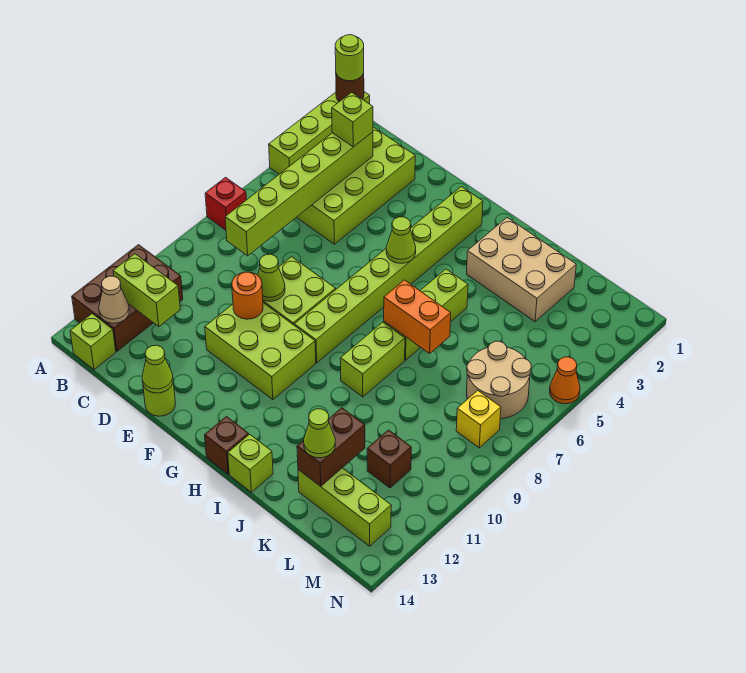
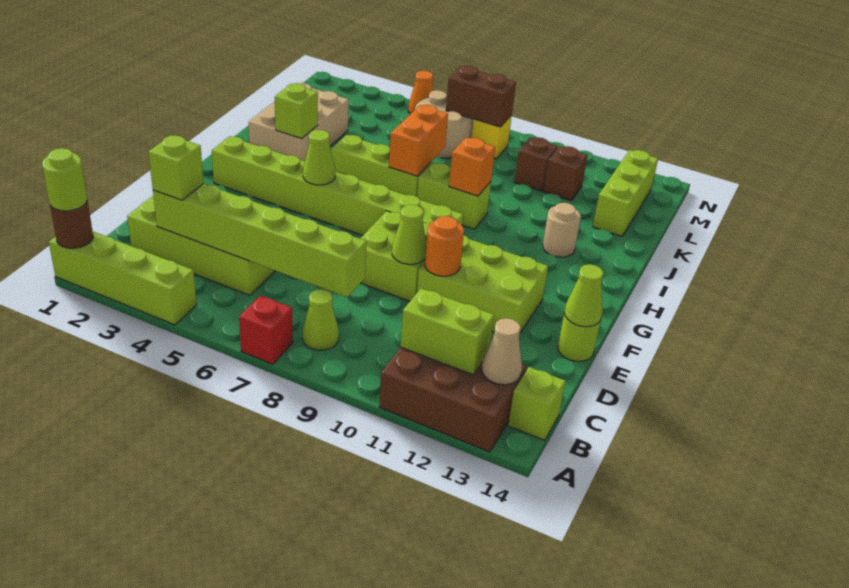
lime 1x2 brick [113,254,180,326] -> lime 1x2 brick turned to [401,288,494,375]
lime 2x3 brick [205,303,316,400] -> lime 2x3 brick turned to [417,235,548,333]
brown 1x1 brick [205,417,249,474] -> brown 1x1 brick moved to [514,137,558,191]
none -> orange 1x1 brick [449,138,495,196]
none -> tan 1x1 round brick [543,203,581,257]
lime 1x1 brick [228,434,273,492] -> lime 1x1 brick moved to [275,83,318,139]
brown 1x2 brick [297,408,365,486] -> brown 1x2 brick moved to [446,66,516,127]
lime 1x1 cone [304,409,335,458] -> lime 1x1 cone moved to [302,289,339,350]

